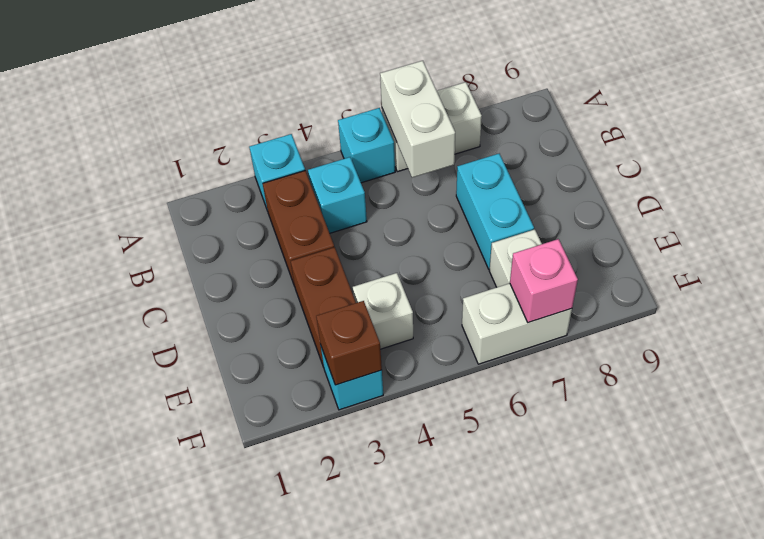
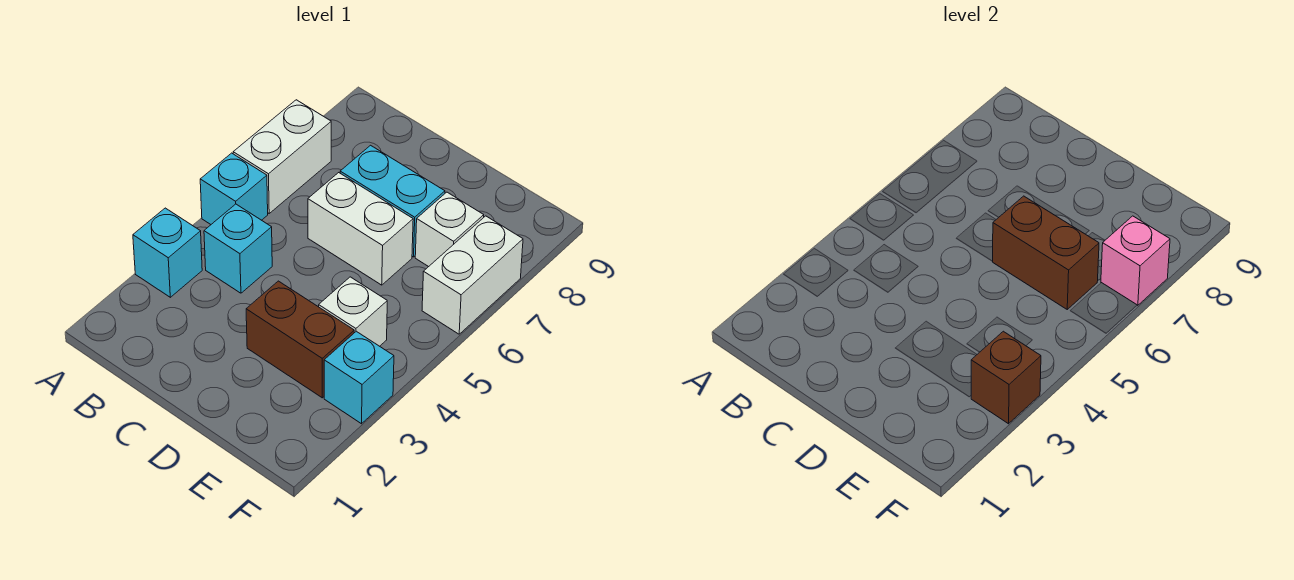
white 1x2 brick [380,61,455,178] -> white 1x2 brick moved to [308,173,413,285]
brown 1x2 brick [263,171,334,286] -> brown 1x2 brick moved to [992,196,1099,309]

